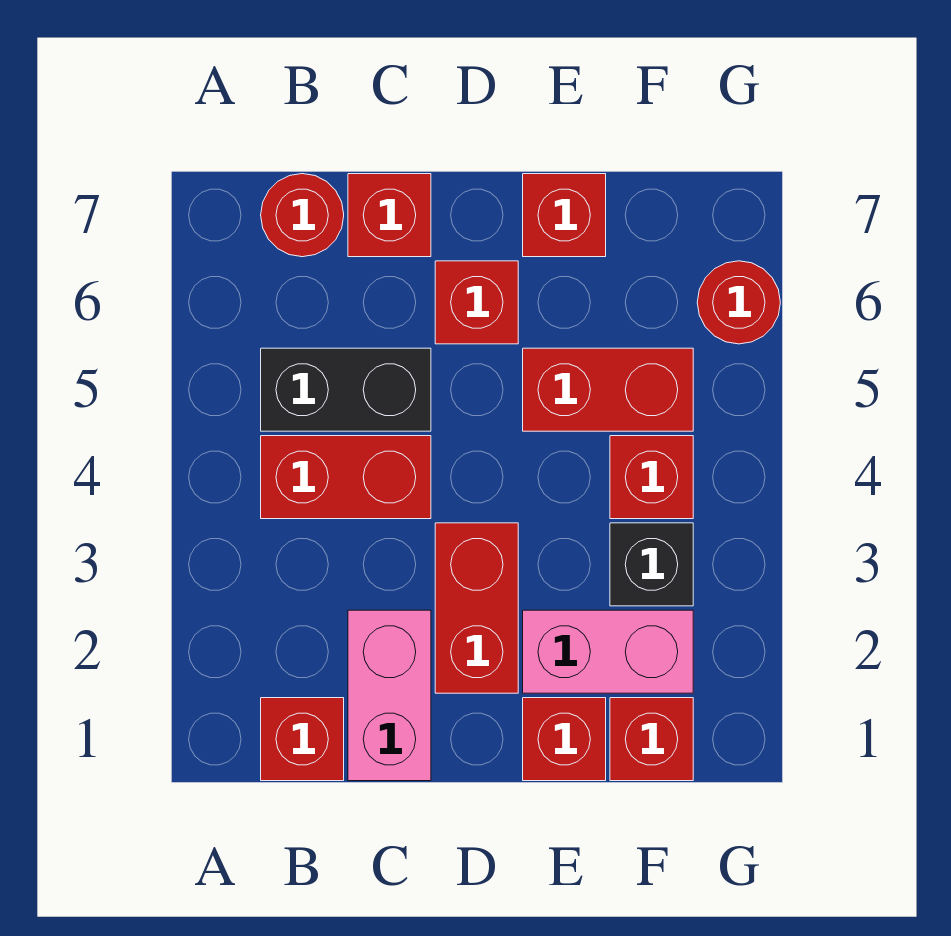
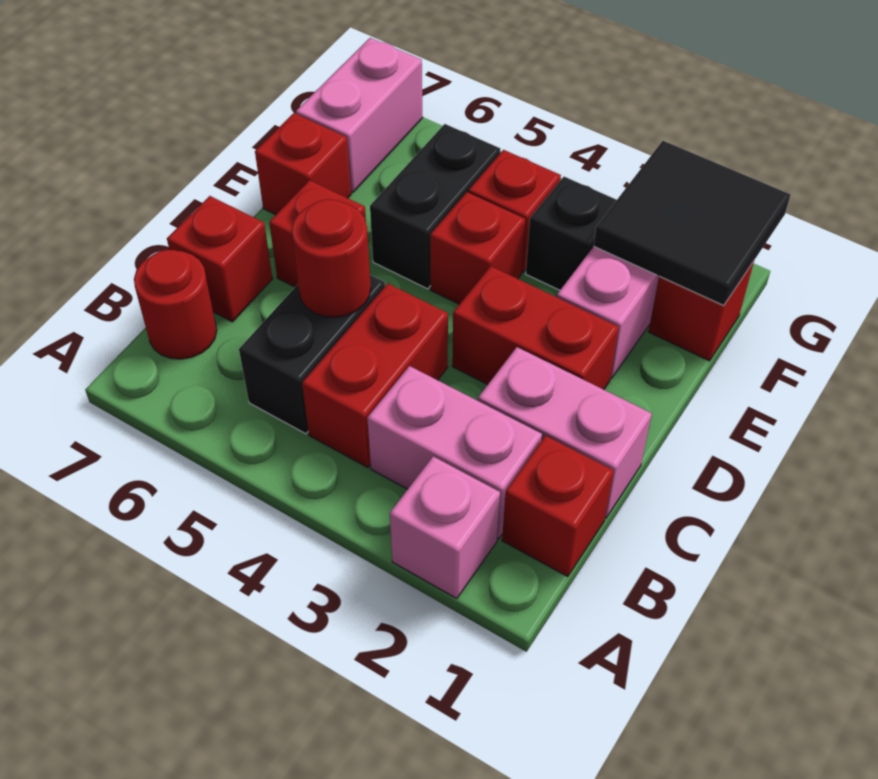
none -> pink 1x1 brick [390,456,500,599]
none -> pink 1x2 brick [367,366,542,539]
red 1x1 brick [523,698,606,781] -> red 1x1 brick moved to [430,192,525,304]
red 1x2 brick [523,348,693,431] -> black 1x2 brick [370,124,500,289]
none -> black 2x2 tile [594,141,791,306]
none -> pink 1x2 brick [296,38,423,193]
red 1x1 round brick [697,261,780,344] -> red 1x1 round brick moved to [291,200,371,317]

